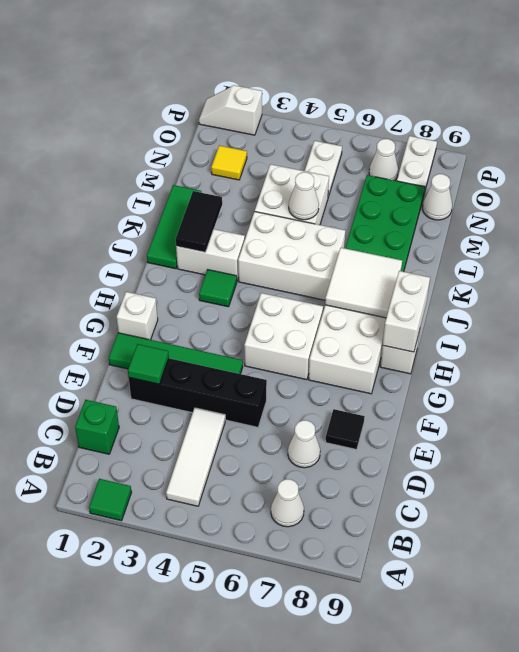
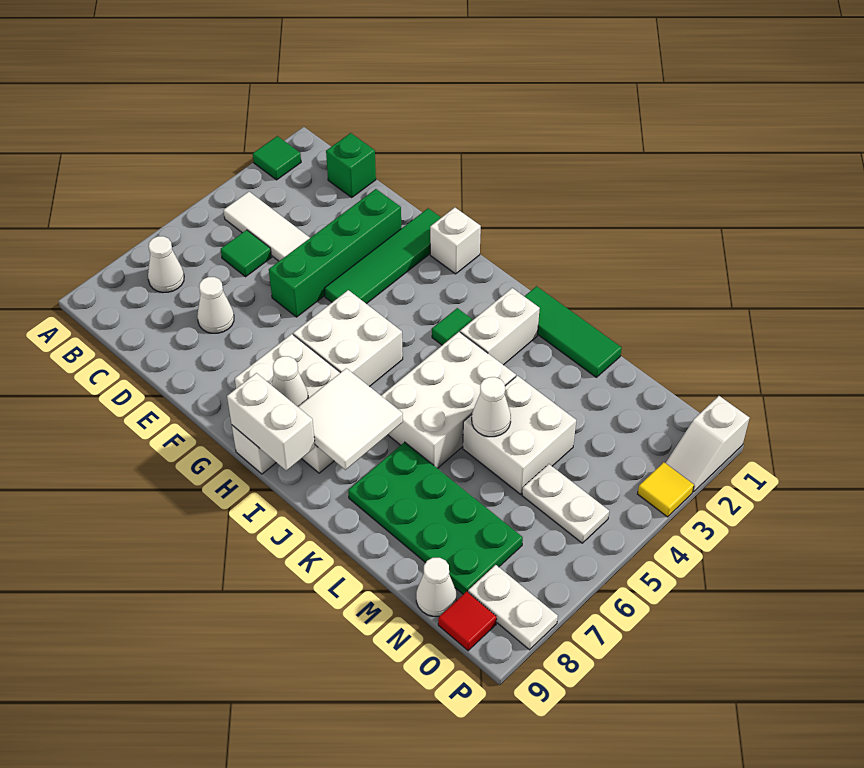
black 1x4 brick [129,358,267,427] -> green 1x4 brick [269,189,401,317]
green 1x1 tile [128,344,169,384] -> green 1x1 tile moved to [221,230,271,277]
black 1x1 tile [326,409,365,450] -> none
black 1x2 tile [176,191,222,252] -> none
yellow 1x1 tile [211,146,247,180] -> yellow 1x1 tile moved to [638,462,694,517]
white 1x1 cone [369,139,398,181] -> white 1x1 cone moved to [272,356,308,407]
none -> red 1x1 tile [438,592,497,651]
white 1x2 slope [199,85,262,135] -> white 1x2 slope turned to [666,396,750,492]

